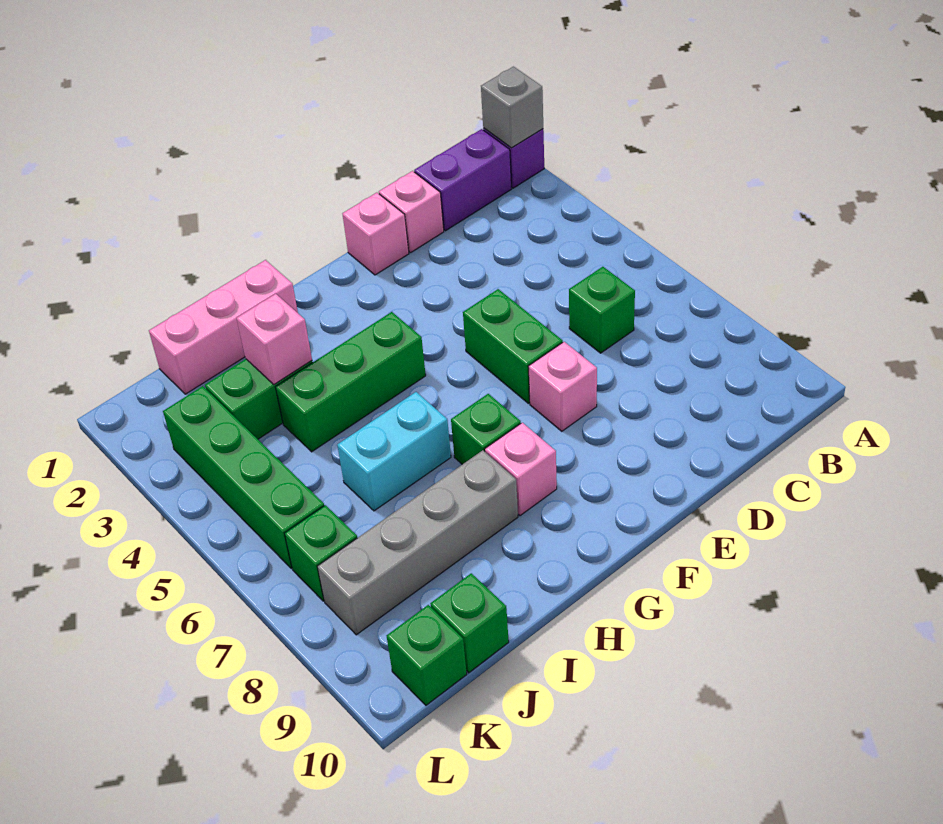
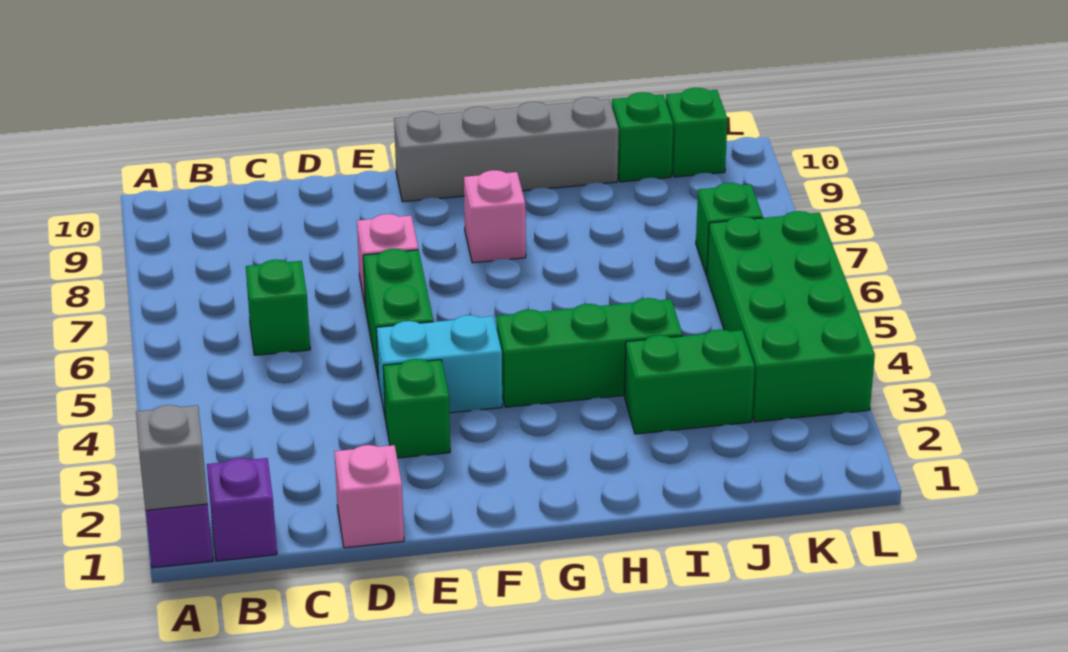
purple 1x2 brick [414,129,512,231] -> purple 1x1 brick [207,458,277,561]
pink 1x1 brick [343,193,409,275] -> none
green 1x1 brick [451,394,521,464] -> green 1x1 brick moved to [383,359,450,458]
pink 1x3 brick [149,260,298,394] -> none
cyan 1x2 brick [337,392,451,511] -> cyan 1x2 brick moved to [376,315,502,415]
grey 1x4 brick [317,450,518,635] -> grey 1x4 brick moved to [394,97,619,202]
pink 1x1 brick [237,294,312,384] -> none
green 1x4 brick [163,386,324,569] -> green 2x4 brick [707,211,875,422]

